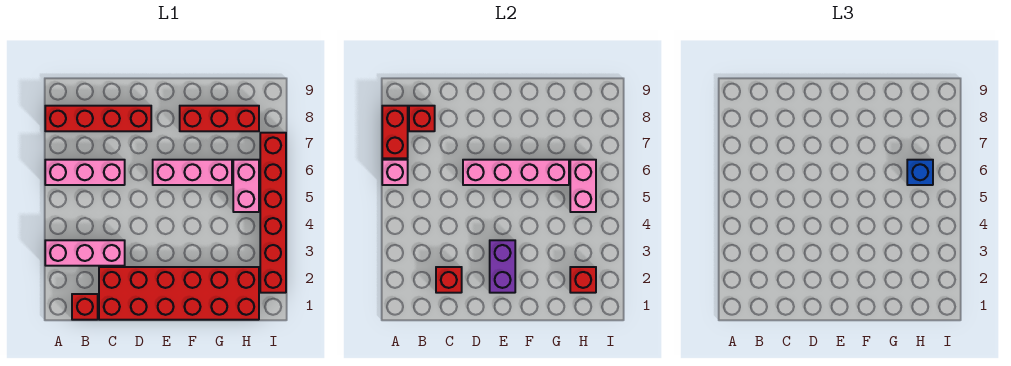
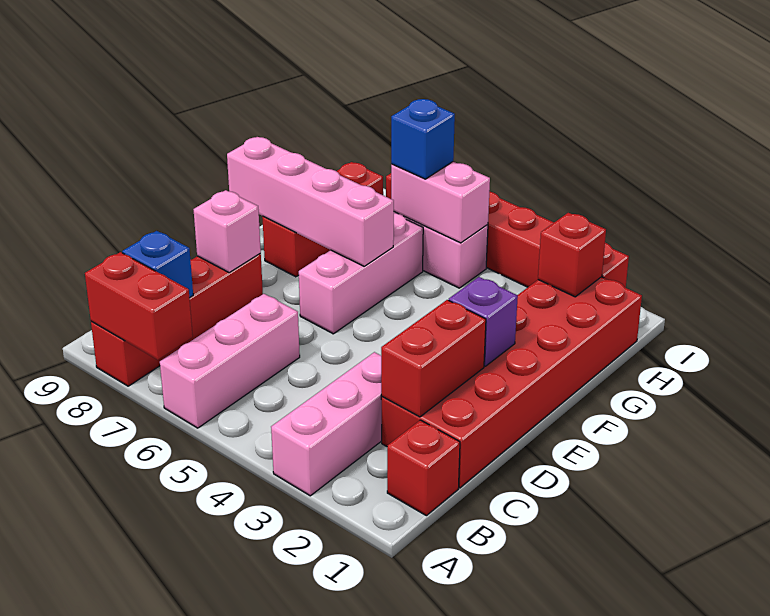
pink 1x1 brick [382,160,408,185] -> pink 1x1 brick moved to [193,190,261,273]
red 1x1 brick [409,106,435,131] -> blue 1x1 brick [122,231,193,298]
red 1x1 brick [436,267,462,293] -> red 1x2 brick [381,300,486,417]
pink 1x4 brick [463,160,569,185] -> pink 1x4 brick turned to [227,137,394,266]
purple 1x2 brick [490,240,515,293] -> purple 1x1 brick [449,277,518,366]

